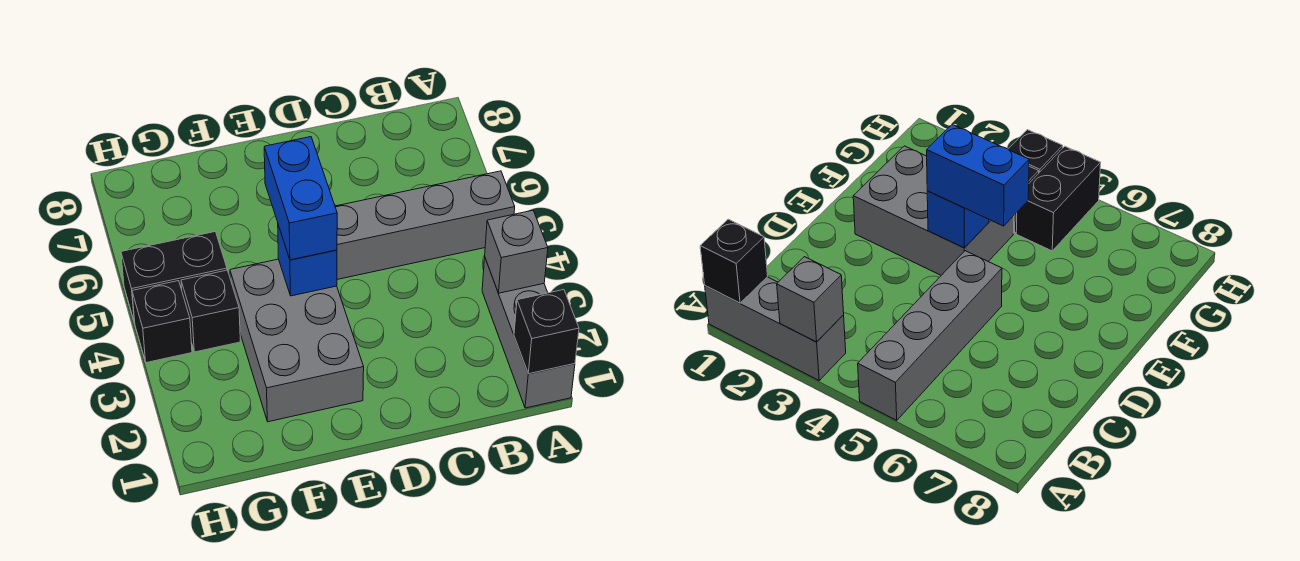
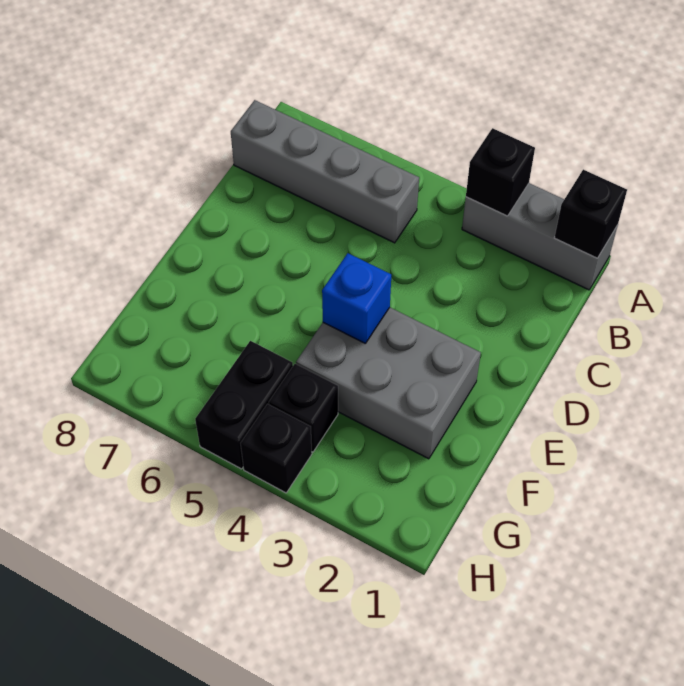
grey 1x1 brick [485,210,548,293] -> black 1x1 brick [466,128,535,216]
grey 1x4 brick [335,171,515,279] -> grey 1x4 brick turned to [231,100,419,243]
blue 1x2 brick [264,137,337,260] -> none

